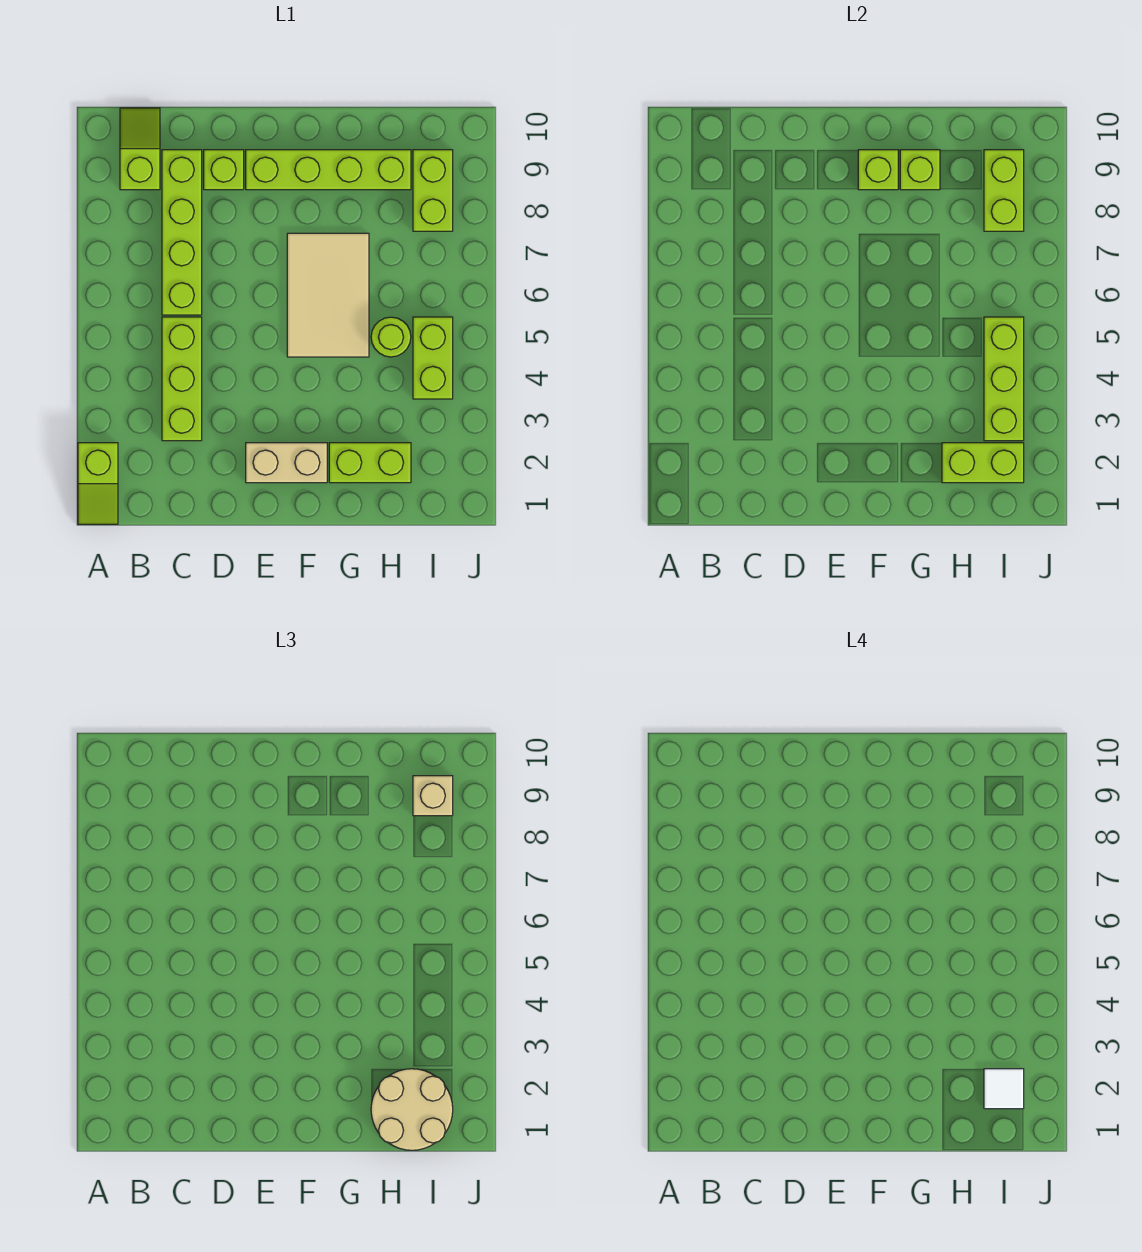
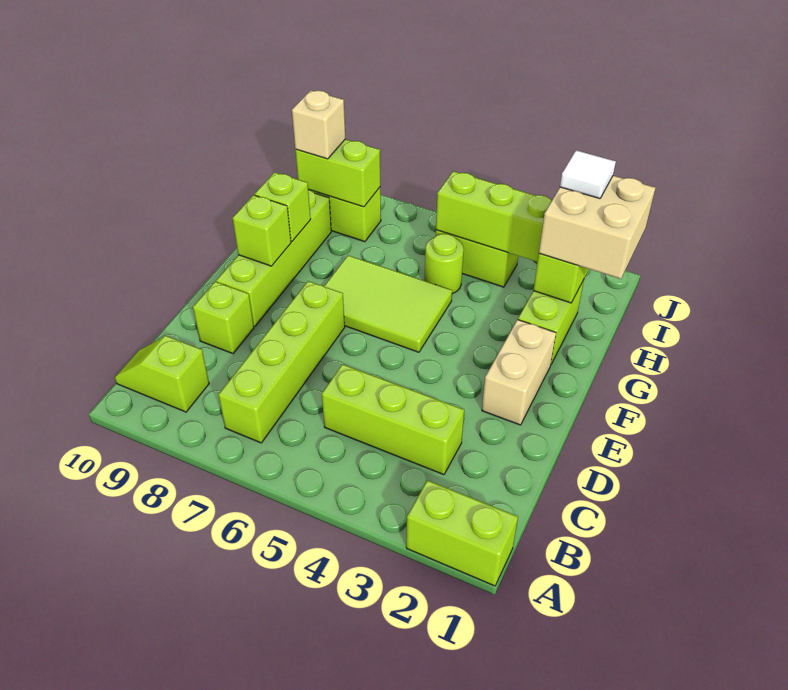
lime 1x2 slope [78,443,118,524] -> lime 1x2 brick [406,480,518,586]
lime 1x4 brick [162,150,202,315] -> lime 1x4 brick turned to [218,281,345,443]
tan 2x3 tile [287,233,369,357] -> lime 2x3 tile [324,255,452,352]
tan 2x2 round brick [371,1069,453,1150] -> tan 2x2 brick [539,176,655,279]

